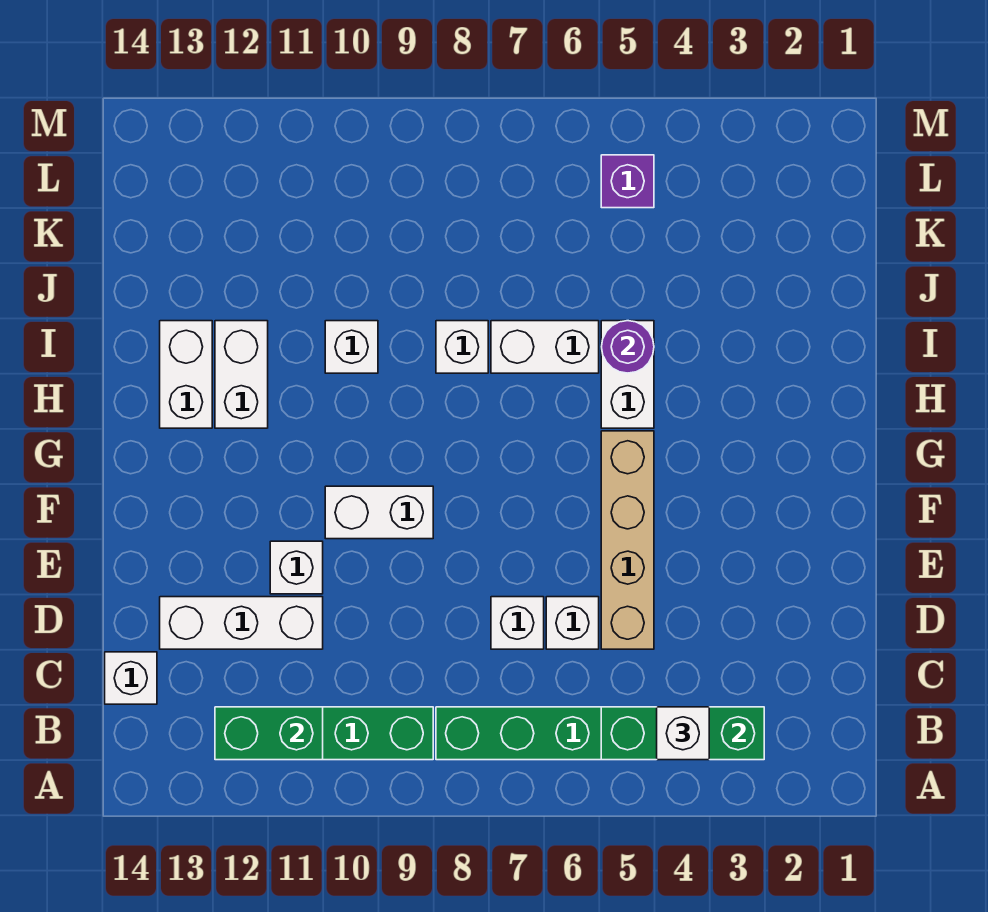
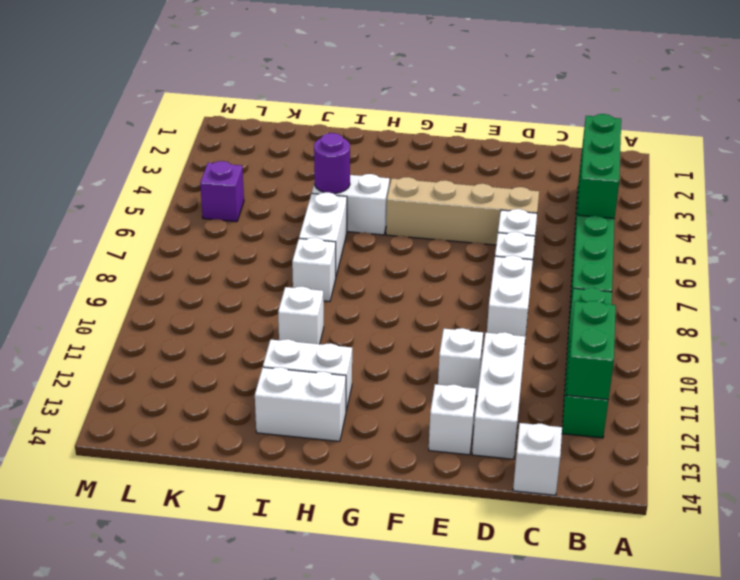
white 1x1 brick [657,707,709,760] -> white 1x1 brick moved to [429,384,476,455]
white 1x2 brick [325,486,433,539] -> white 1x2 brick moved to [487,256,533,337]

